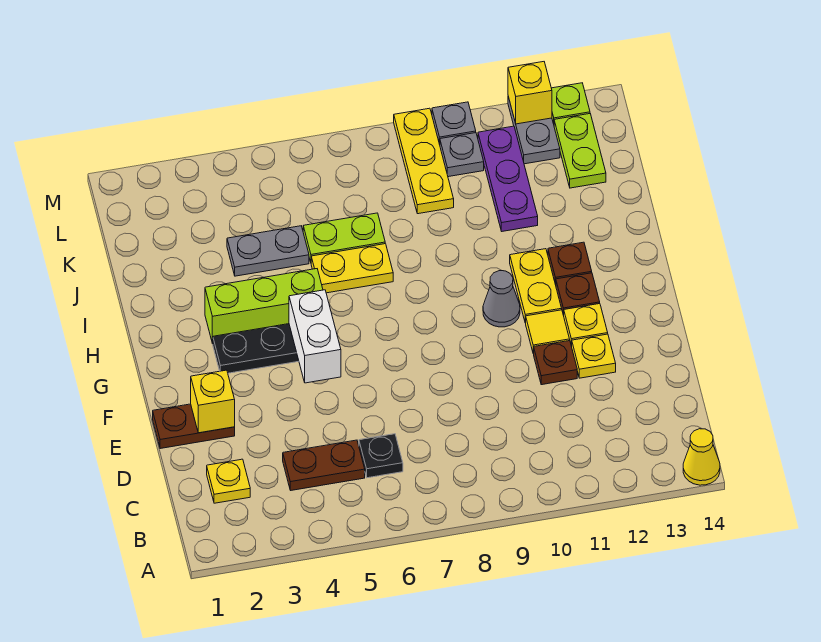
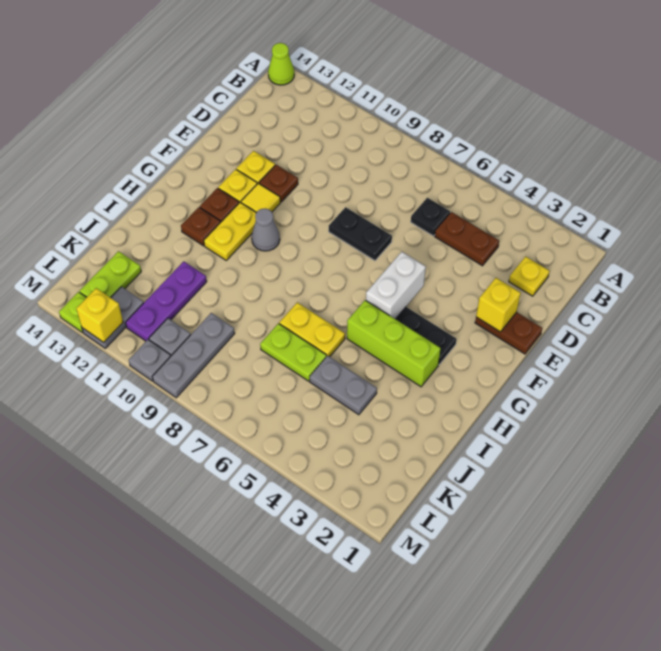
yellow 1x1 cone [683,429,720,485] -> lime 1x1 cone [268,43,294,85]
none -> black 1x2 plate [329,207,392,260]
yellow 1x3 plate [394,108,454,214] -> grey 1x3 plate [152,313,235,398]

